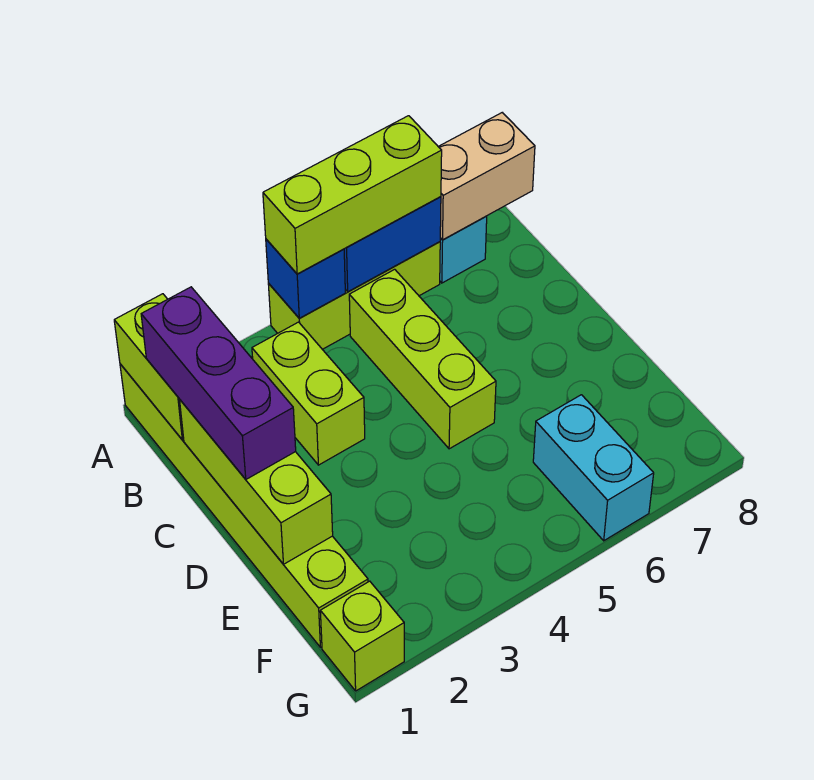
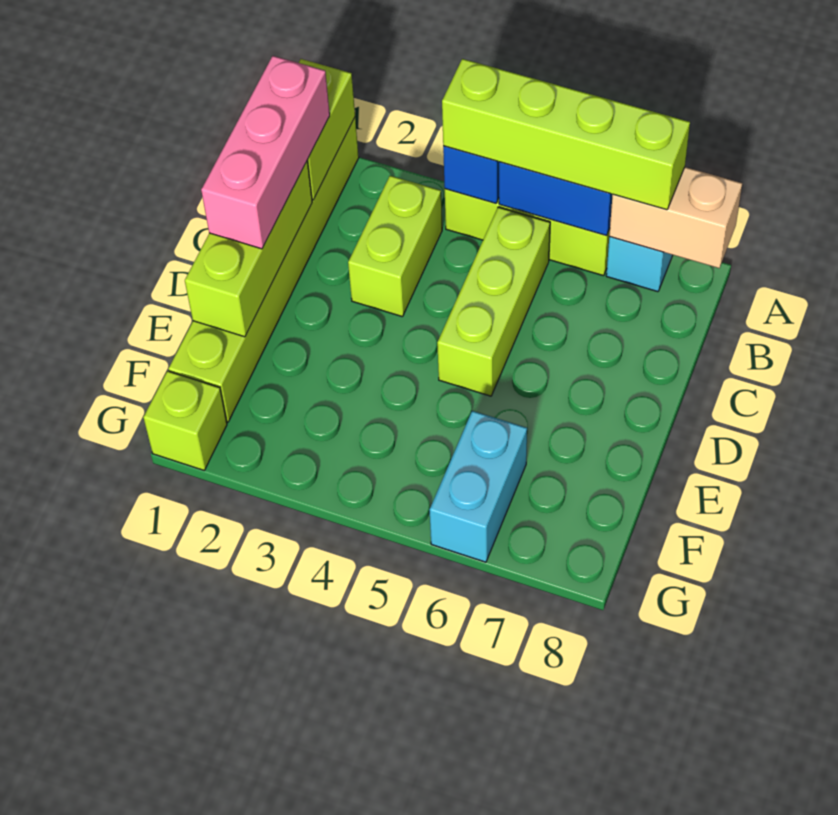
lime 1x3 brick [263,116,442,274] -> lime 1x4 brick [442,59,690,210]
purple 1x3 brick [141,287,296,479] -> pink 1x3 brick [201,56,330,249]

